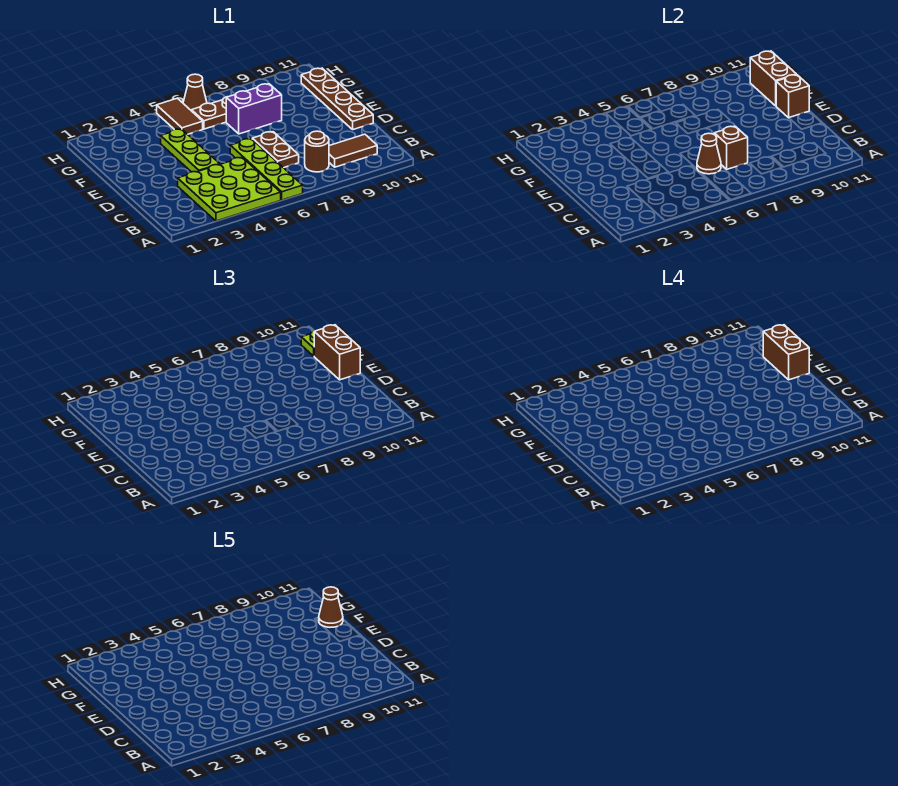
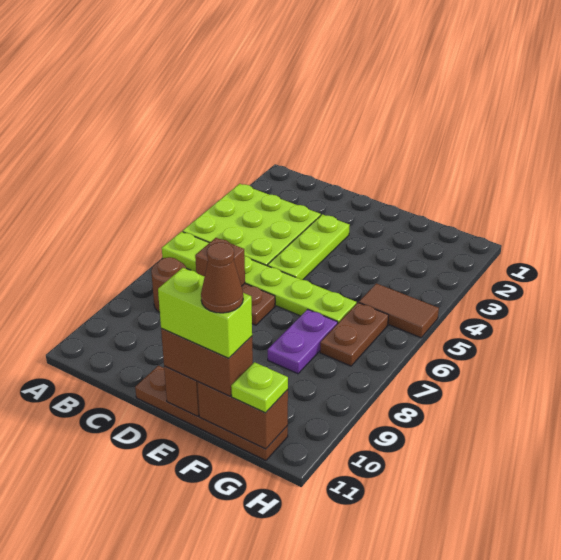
lime 1x4 plate [230,139,303,200] -> lime 1x6 plate [162,232,356,323]
brown 1x2 tile [329,134,377,167] -> none
brown 1x1 cone [697,133,721,174] -> none
lime 1x3 plate [161,129,220,172] -> lime 1x3 plate turned to [267,214,349,280]
brown 1x2 brick [763,325,809,380] -> lime 1x2 brick [158,268,252,358]
purple 1x2 brick [226,84,282,134] -> purple 1x2 plate [268,309,338,374]
brown 1x1 cone [183,74,207,110] -> none

